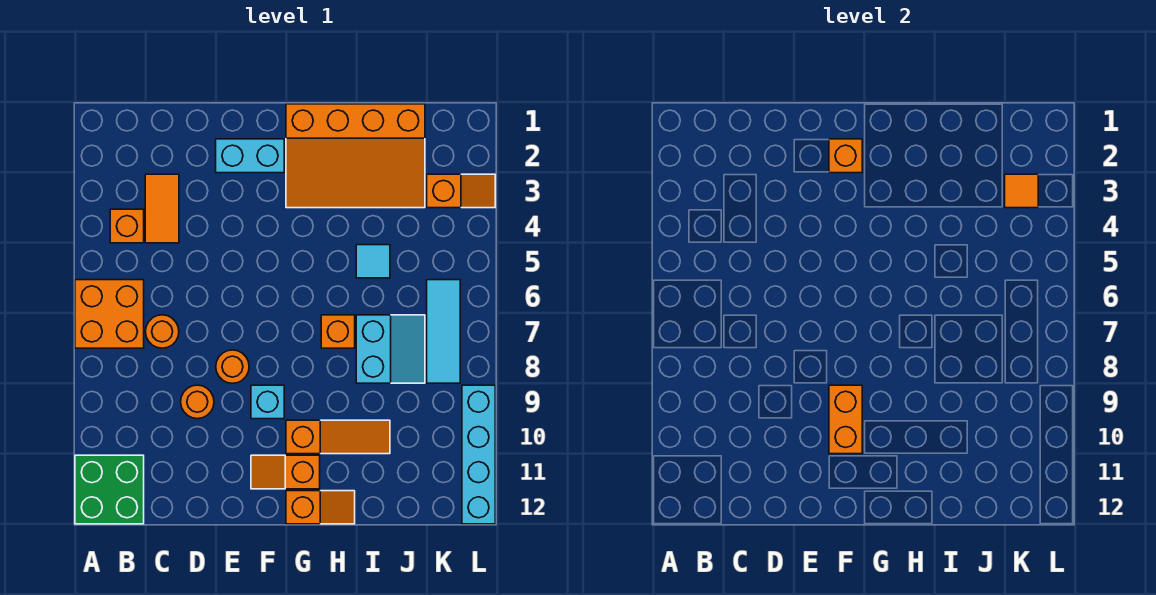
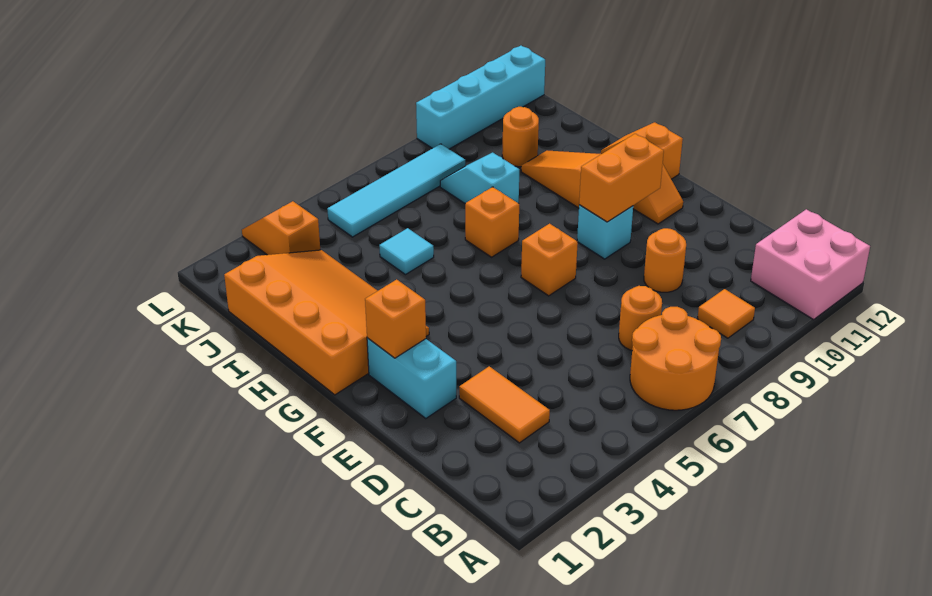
orange 2x2 brick [75,280,144,348] -> orange 2x2 round brick [630,307,721,410]
green 2x2 brick [75,455,144,524] -> pink 2x2 brick [751,209,870,320]
orange 1x1 brick [110,209,144,243] -> orange 1x1 brick moved to [521,224,578,296]
orange 1x2 tile [145,174,179,243] -> orange 1x2 tile turned to [459,366,550,443]
orange 1x1 round brick [216,350,249,383] -> orange 1x1 round brick moved to [502,107,539,167]
cyan 2x2 slope [356,315,425,383] -> cyan 1x2 slope [440,152,519,203]
orange 1x1 tile [1005,174,1038,208] -> orange 1x1 tile moved to [697,289,755,338]
cyan 1x3 tile [427,280,460,383] -> cyan 1x4 tile [327,144,465,237]

